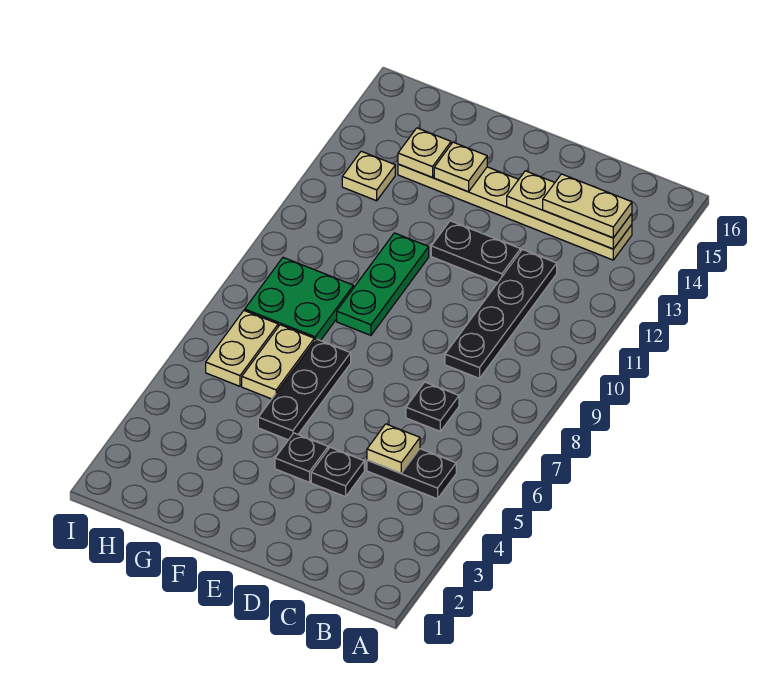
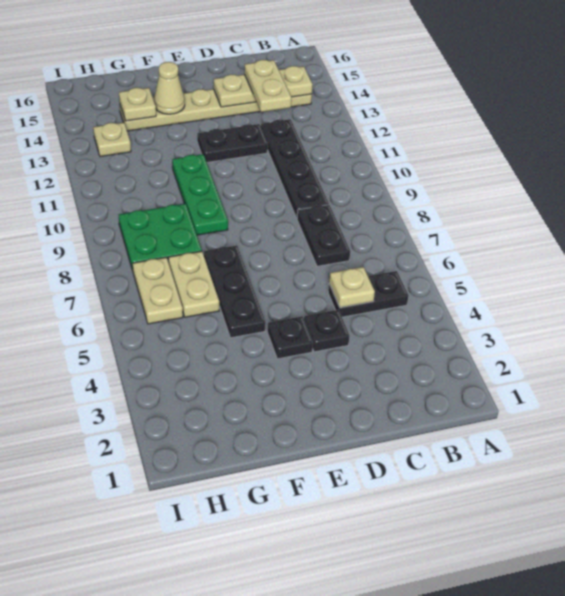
tan 1x2 plate [543,174,632,238] -> tan 1x2 plate turned to [245,60,291,112]
black 1x1 plate [406,382,459,431] -> black 1x2 plate [297,205,350,266]
tan 1x1 plate [434,142,487,192] -> tan 1x1 cone [154,62,185,114]

